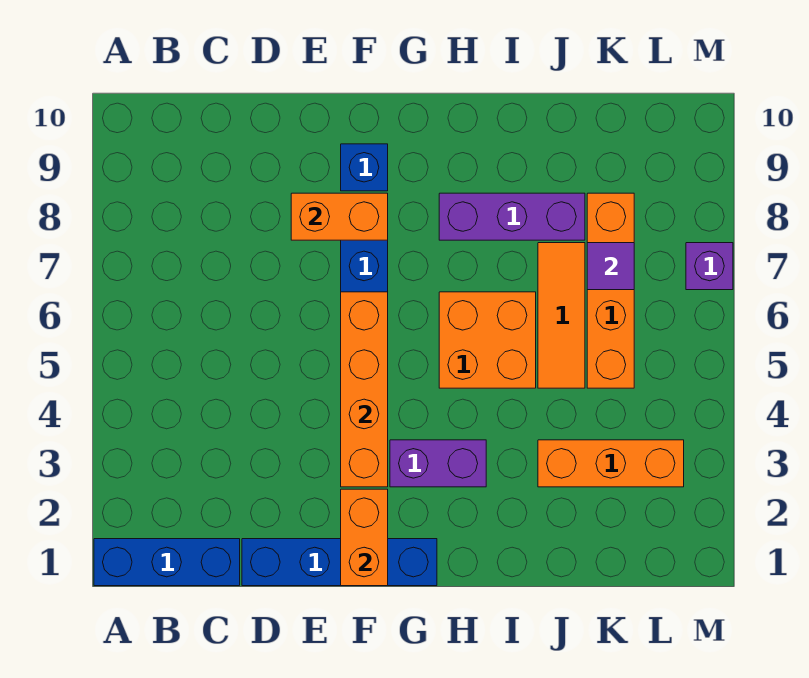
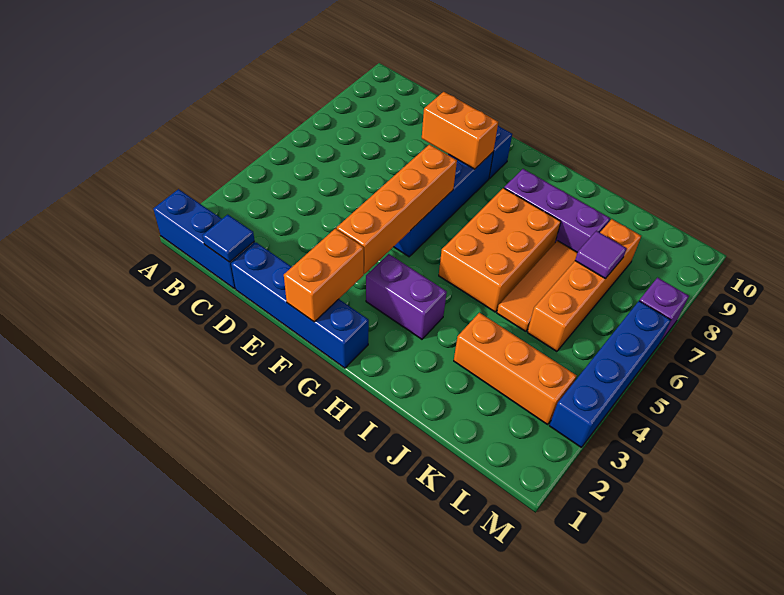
none -> blue 1x1 tile [202,215,255,262]
orange 2x2 brick [439,292,536,388] -> orange 2x3 brick [439,188,561,312]
none -> blue 1x4 brick [549,301,671,448]

